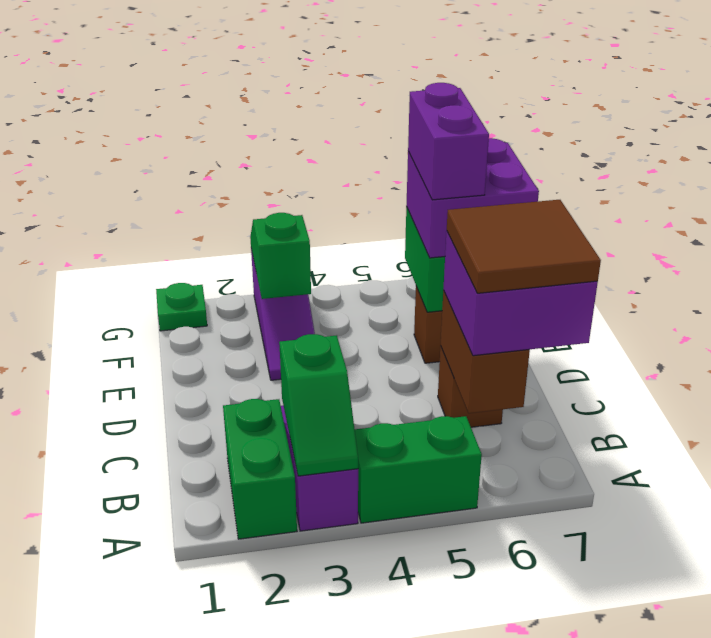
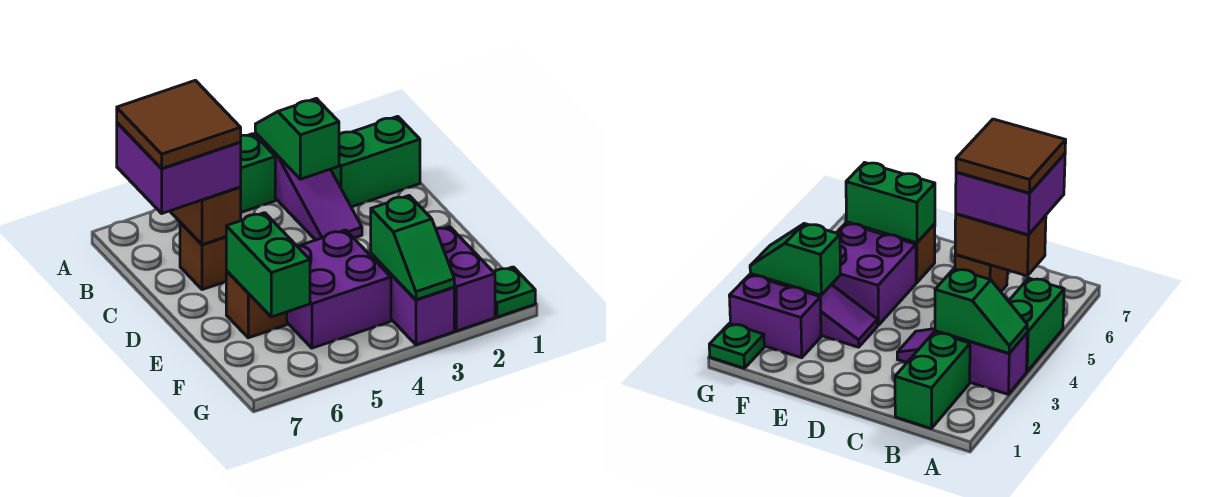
green 1x2 brick [223,399,297,539] -> green 1x2 brick turned to [331,116,420,207]
purple 2x2 brick [406,138,539,258] -> purple 2x2 brick moved to [287,230,391,348]
purple 1x2 brick [408,83,489,200] -> purple 1x2 brick moved to [436,227,495,331]

